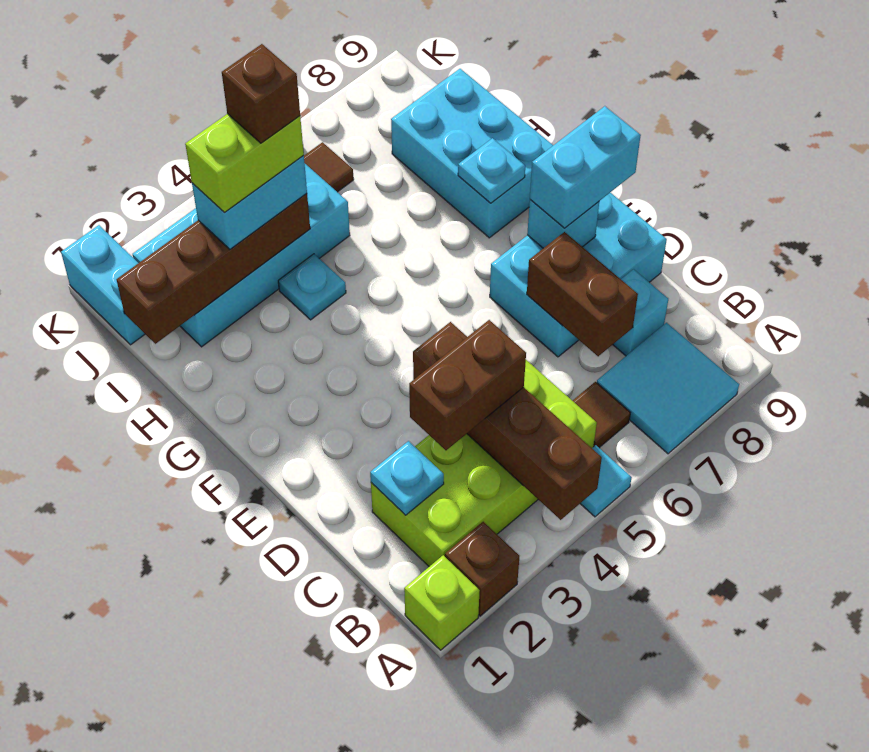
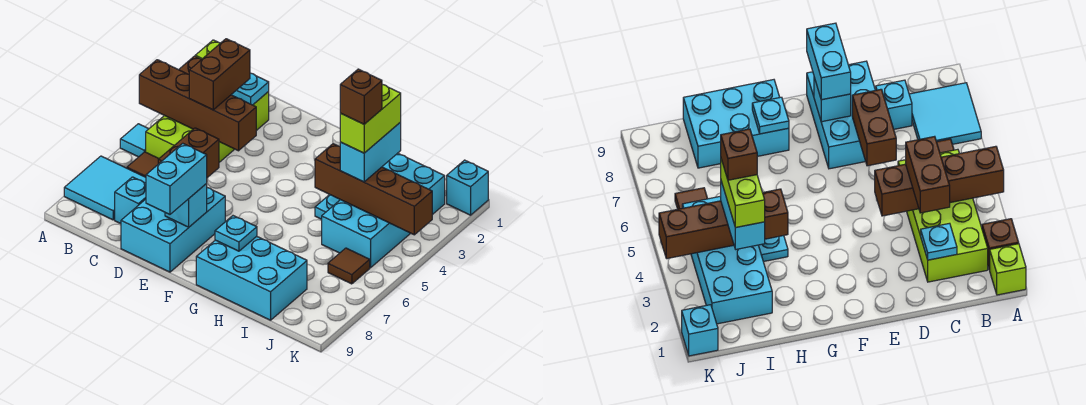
brown 1x2 brick [527,232,638,356] -> brown 1x2 brick turned to [158,128,219,178]
brown 1x4 brick [117,193,310,344] -> brown 1x4 brick turned to [315,144,432,235]
cyan 1x2 brick [61,225,145,345] -> cyan 1x1 brick [447,160,488,215]

